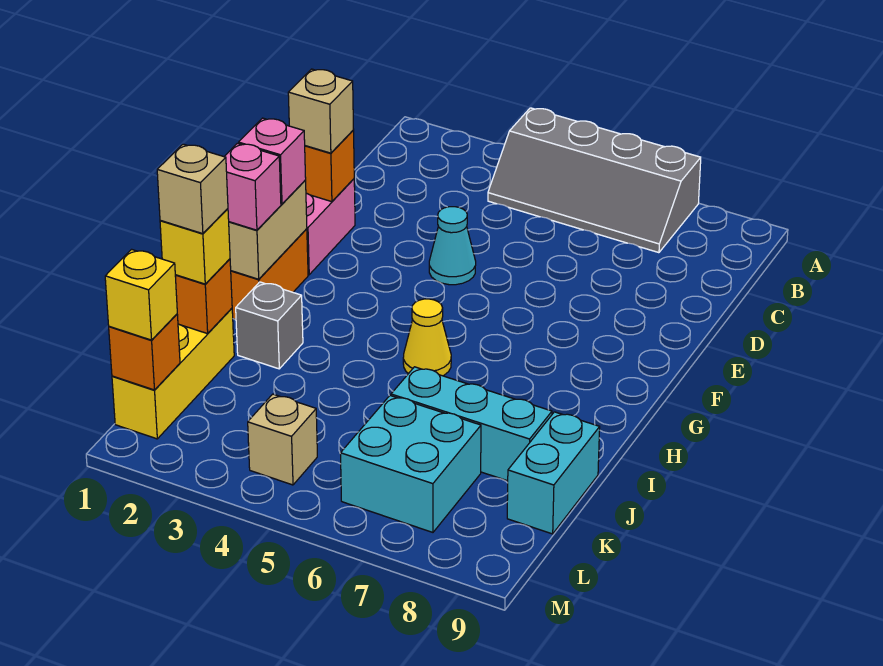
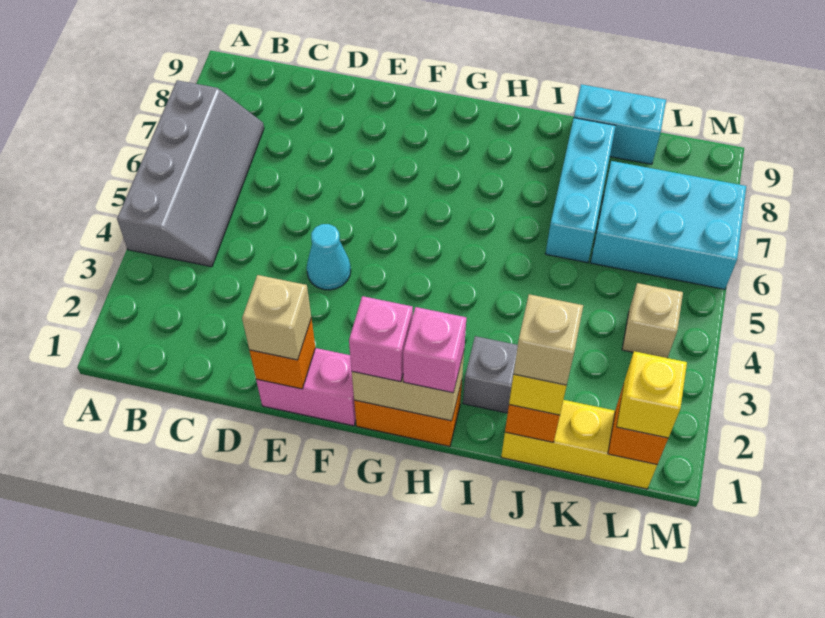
yellow 1x1 cone [403,299,451,376] -> none
cyan 2x2 brick [340,396,481,532] -> cyan 2x3 brick [590,161,746,289]

